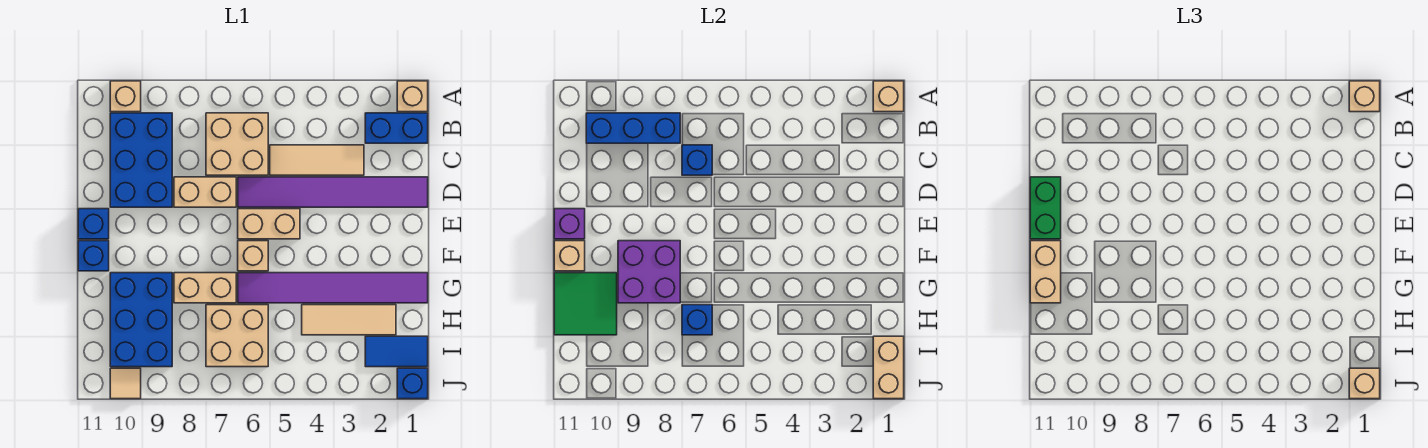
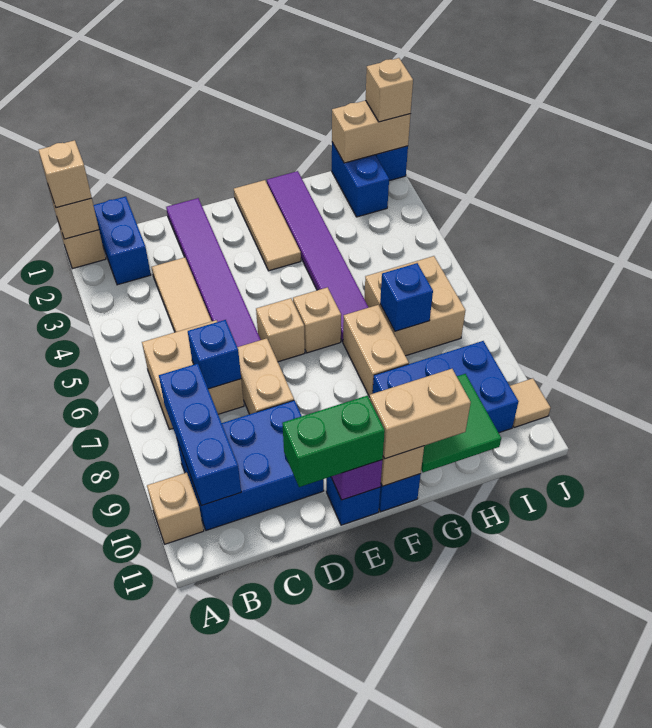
tan 1x2 brick [238,209,300,239] -> tan 1x1 brick [256,298,305,362]
purple 2x2 brick [618,241,680,303] -> none
tan 1x3 tile [302,305,396,335] -> tan 1x3 tile moved to [234,180,301,271]
blue 1x2 tile [365,336,428,367] -> blue 1x2 brick [332,142,389,217]

